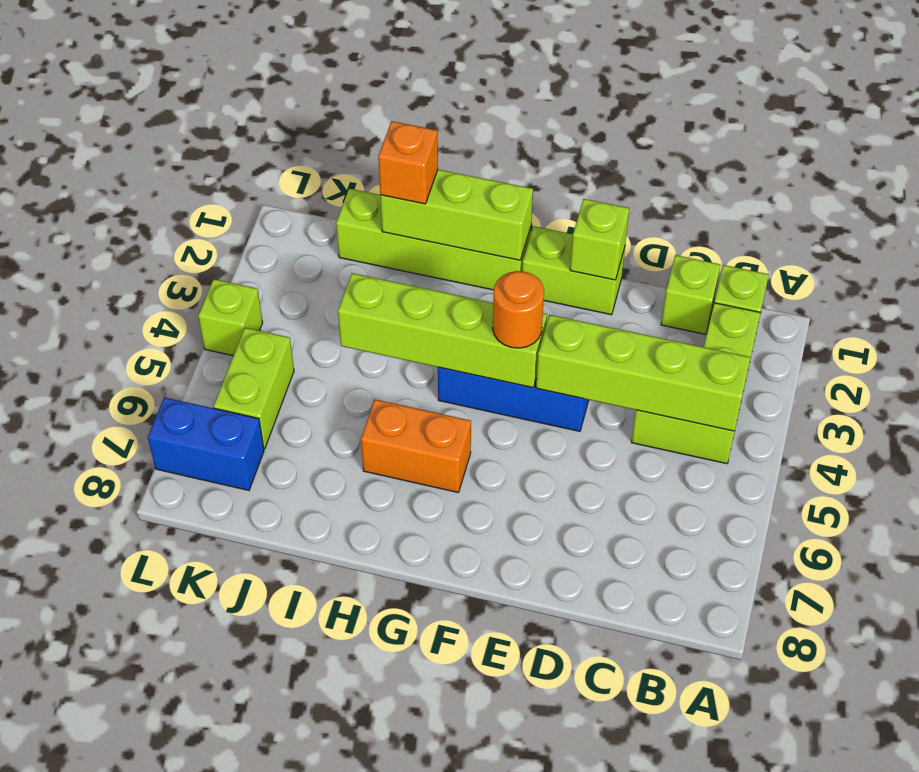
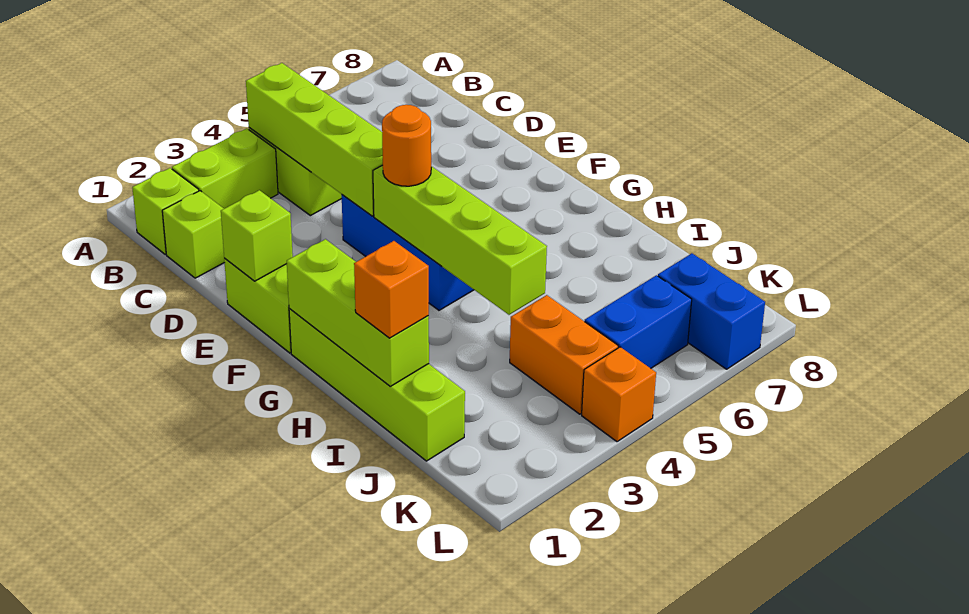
orange 1x2 brick [361,400,471,492] -> orange 1x2 brick moved to [510,295,618,414]
lime 1x2 brick [213,328,294,449] -> blue 1x2 brick [585,275,692,368]
lime 1x1 brick [198,279,263,356] -> orange 1x1 brick [582,347,656,442]

